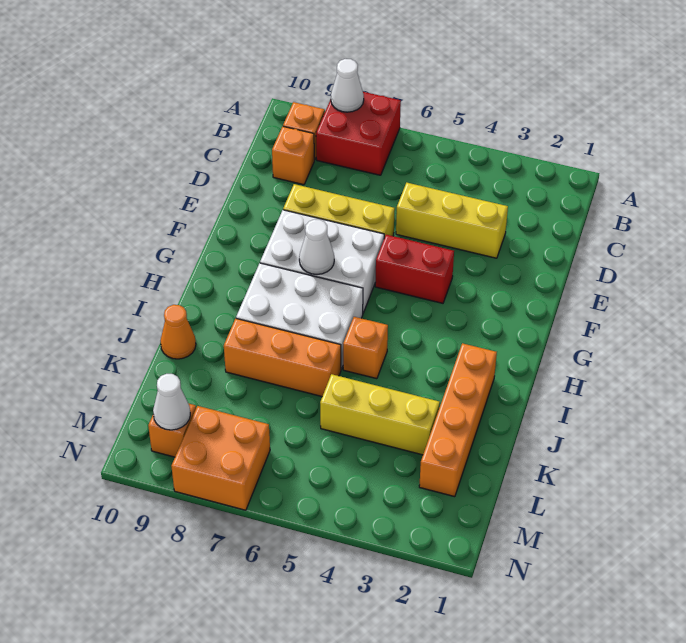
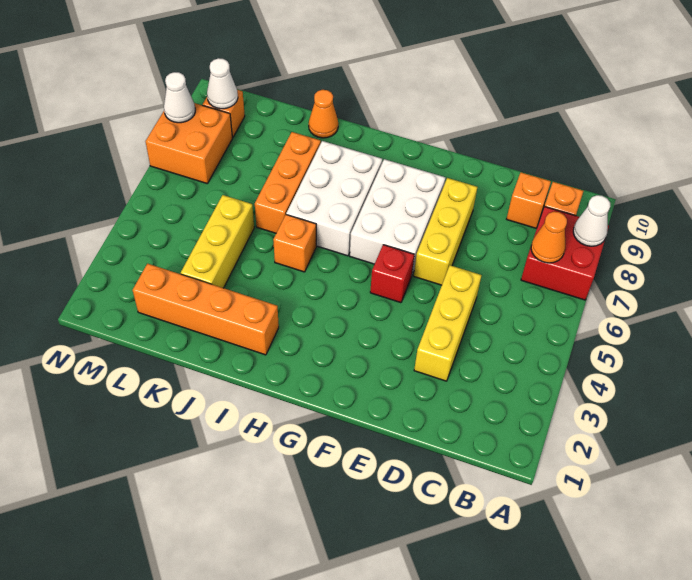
none -> orange 1x1 cone [531,212,567,263]
red 1x2 brick [375,235,454,303] -> red 1x1 brick [370,245,414,303]
white 1x1 cone [299,219,334,274] -> white 1x1 cone moved to [164,72,195,123]

